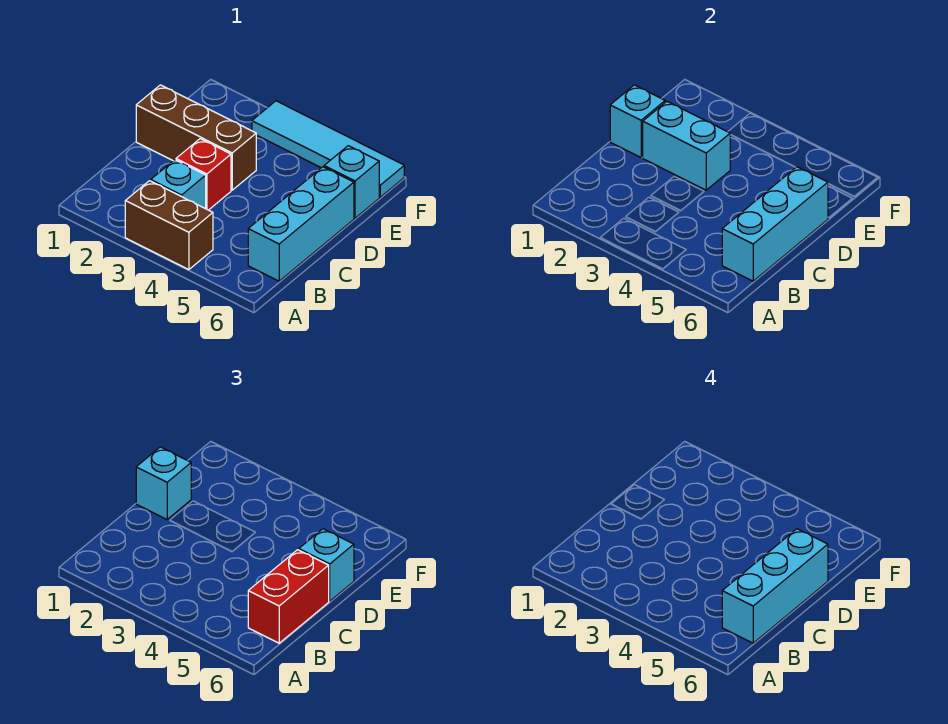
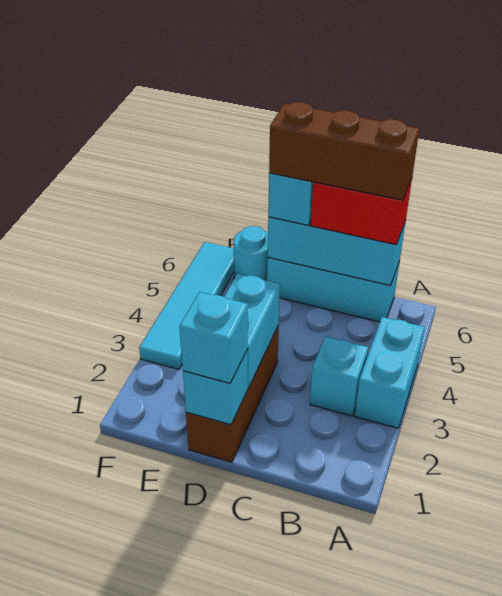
brown 1x2 brick [125,181,213,270] -> cyan 1x2 brick [355,317,425,428]
cyan 1x3 brick [722,529,828,643] -> brown 1x3 brick [269,102,419,200]
red 1x1 brick [176,139,231,210] -> none
cyan 1x1 brick [324,146,379,218] -> cyan 1x1 round brick [233,226,268,280]

